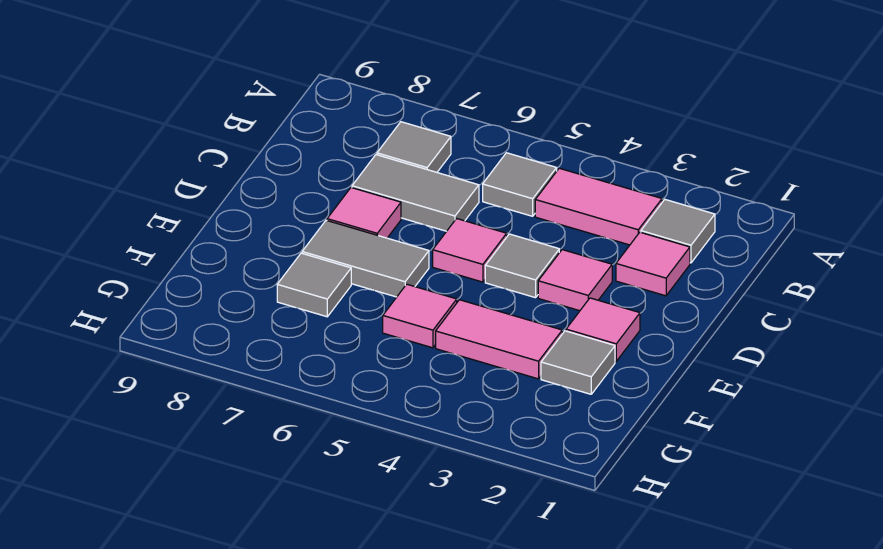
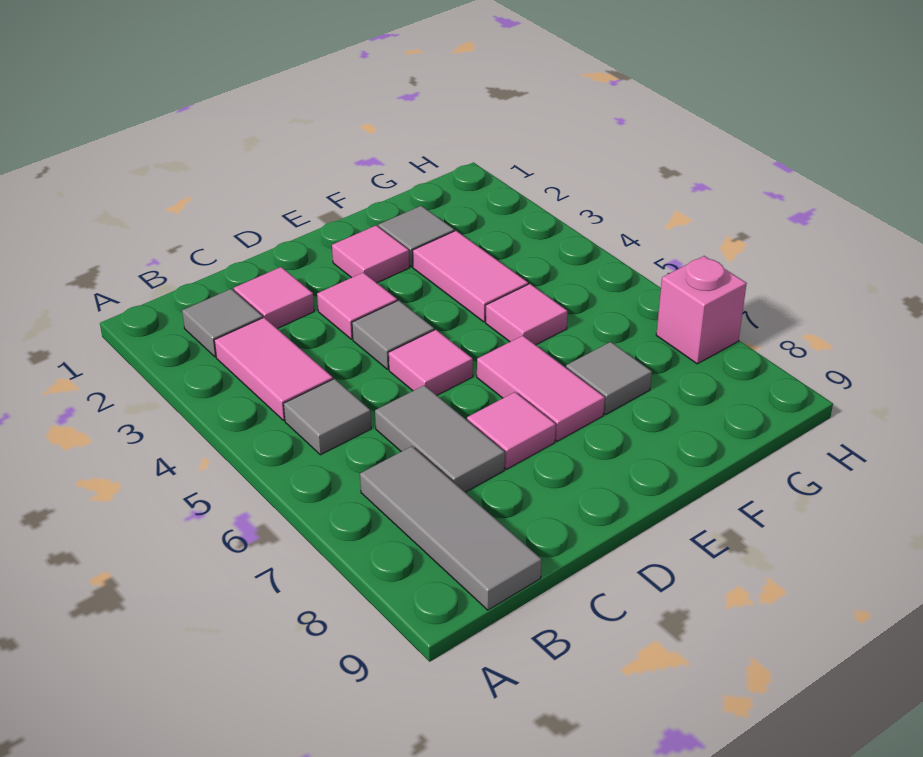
grey 1x1 tile [377,122,451,172] -> grey 1x3 tile [360,446,542,610]
grey 1x2 tile [302,220,429,297] -> pink 1x2 tile [477,336,605,441]
none -> pink 1x1 brick [656,256,747,364]

